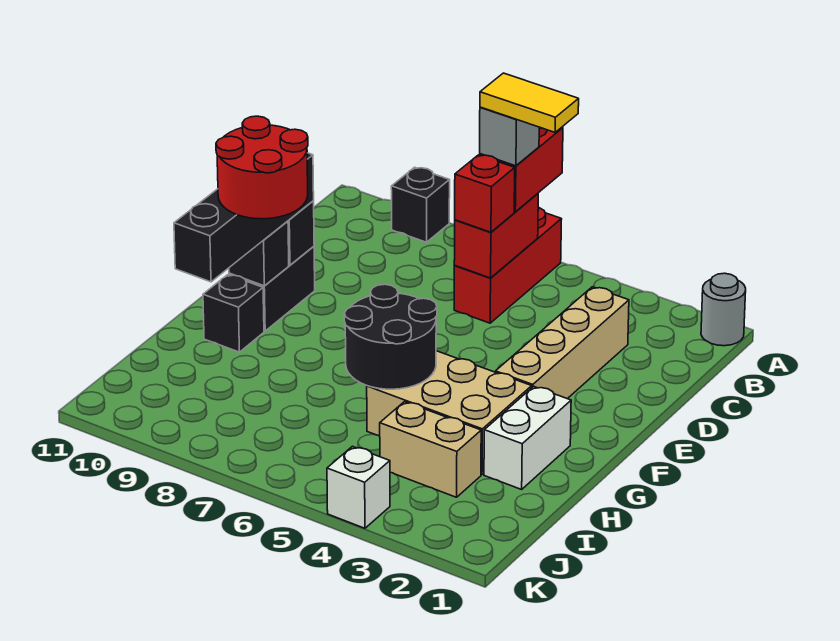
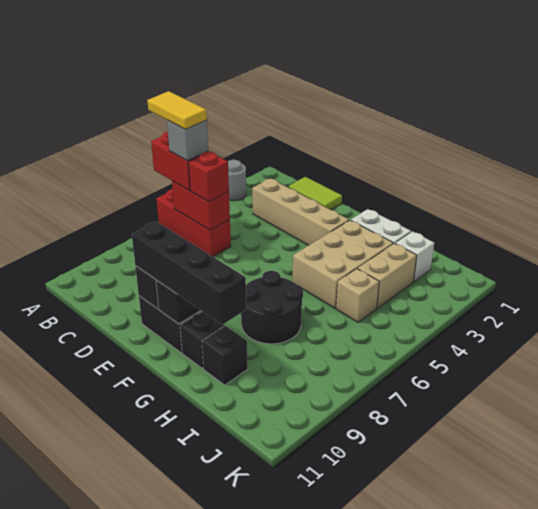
grey 1x1 round brick [701,273,746,346] -> grey 1x1 round brick moved to [228,160,246,201]
black 1x1 brick [391,167,450,242] -> black 1x1 brick moved to [202,326,248,385]
yellow 1x2 tile [480,73,579,132] -> yellow 1x2 tile turned to [147,91,207,129]
none -> lime 1x2 tile [289,177,342,210]
red 2x2 round brick [216,116,308,219] -> none
black 2x2 round brick [344,284,437,389] -> black 2x2 round brick moved to [241,271,303,344]
none -> tan 1x1 brick [336,269,379,322]
white 1x1 brick [327,446,390,528] -> white 1x1 brick moved to [395,231,434,282]

